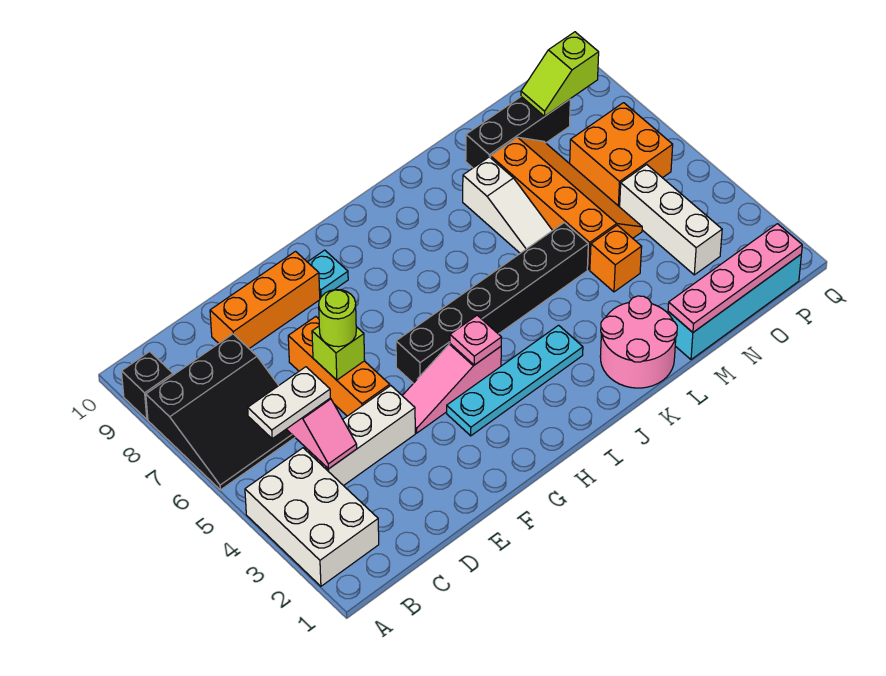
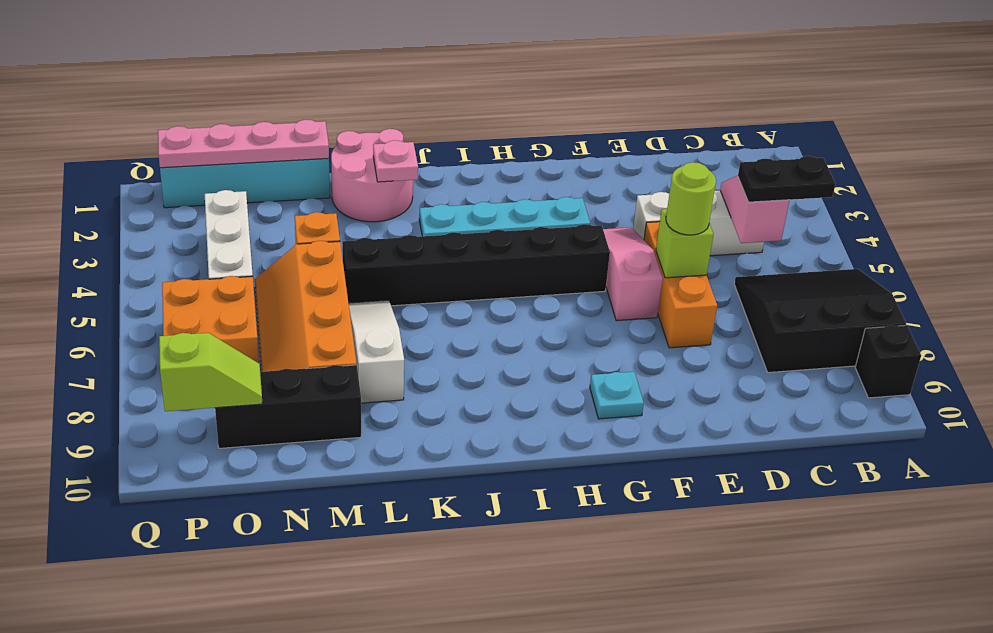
white 2x3 brick [245,448,379,586] -> none
white 1x2 plate [248,367,330,439] -> black 1x2 plate [738,156,835,202]
orange 1x3 brick [210,252,320,349] -> none
pink 1x3 slope [402,344,501,433] -> pink 1x3 slope turned to [603,227,663,321]
pink 1x1 plate [450,315,502,365] -> pink 1x1 plate moved to [373,140,418,182]

